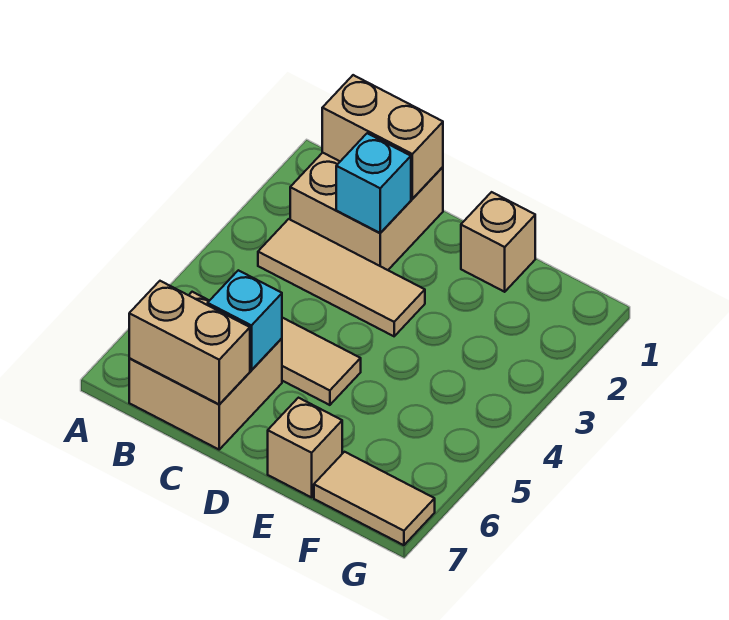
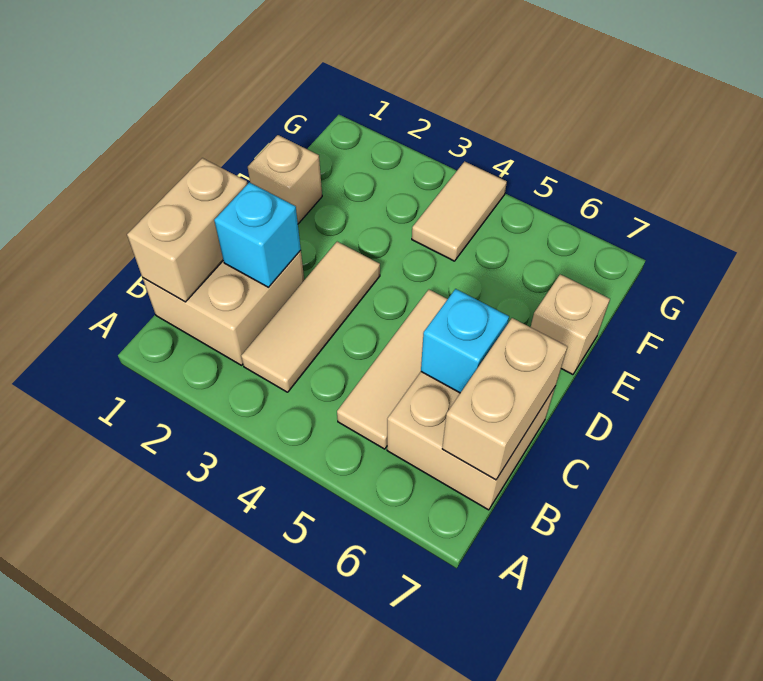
tan 1x2 tile [314,452,435,545] -> tan 1x2 tile moved to [412,161,507,261]

